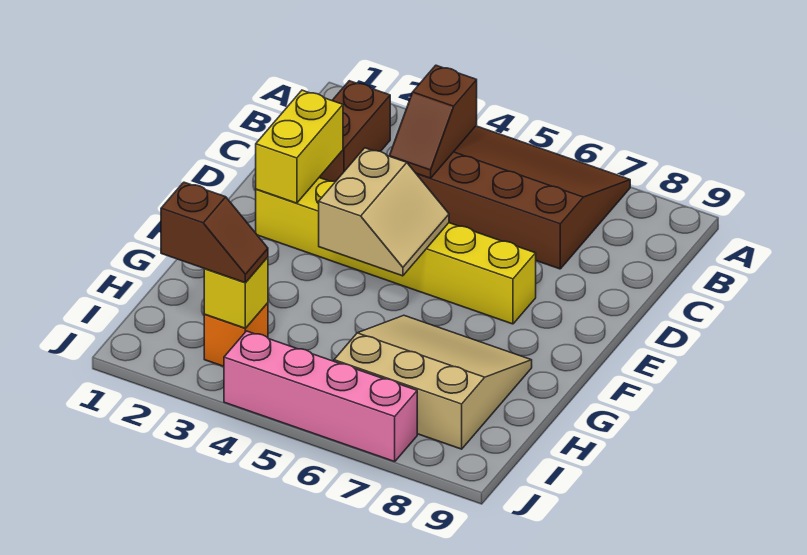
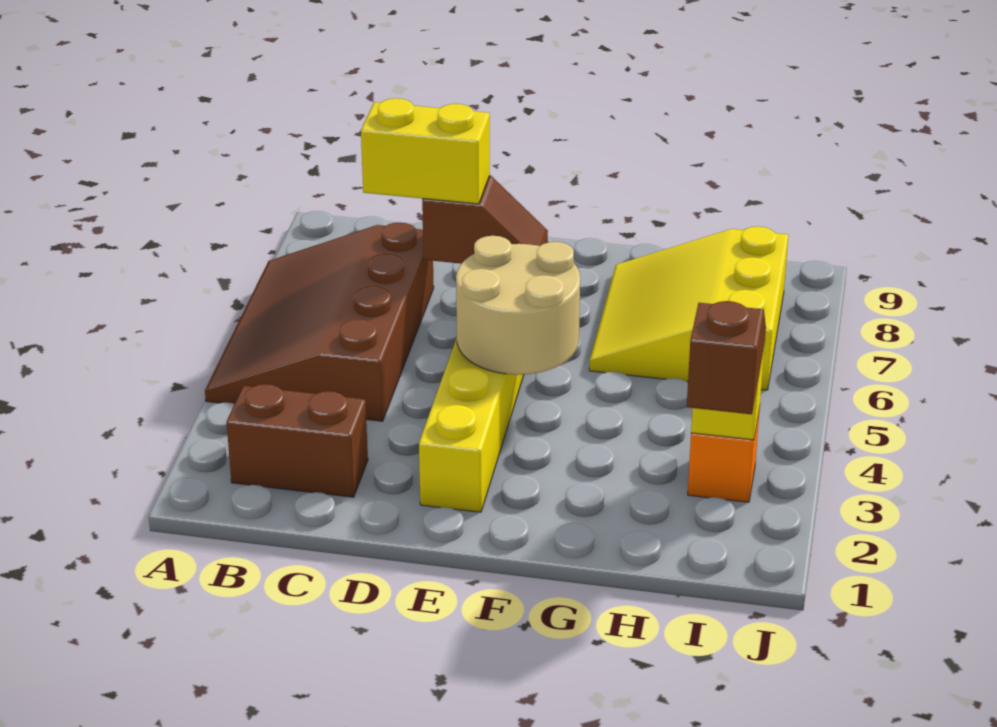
brown 1x2 slope [390,65,477,178] -> brown 1x2 slope moved to [422,176,548,264]
yellow 1x2 brick [256,90,343,203] -> yellow 1x2 brick moved to [361,98,490,204]
tan 2x2 slope [319,148,449,276] -> tan 2x2 round brick [456,236,580,375]
tan 3x3 slope [334,315,532,449] -> yellow 3x3 slope [589,226,788,390]
pink 1x4 brick [224,331,417,462] -> none

